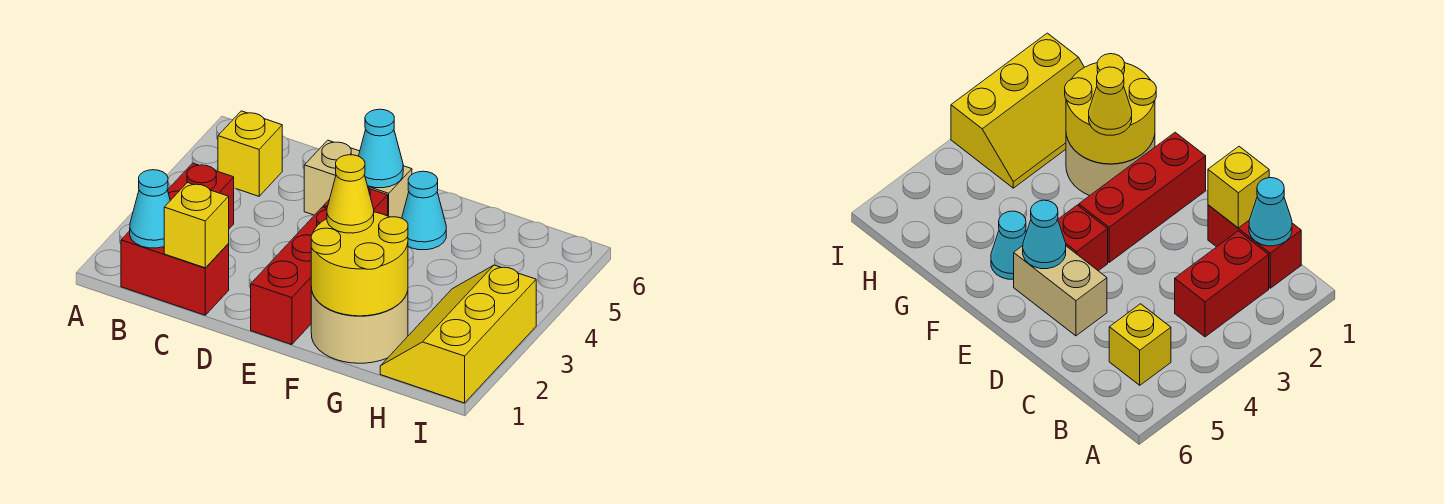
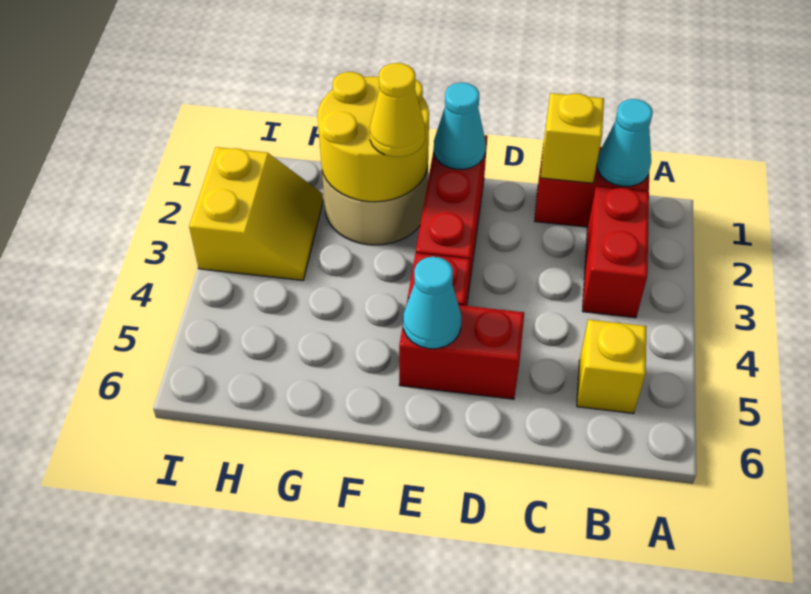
tan 1x2 brick [304,140,412,218] -> red 1x2 brick [399,299,524,399]
cyan 1x1 cone [402,171,446,250] -> cyan 1x1 cone moved to [434,82,486,169]
yellow 2x3 slope [380,265,536,403] -> yellow 2x2 slope [189,147,323,280]

